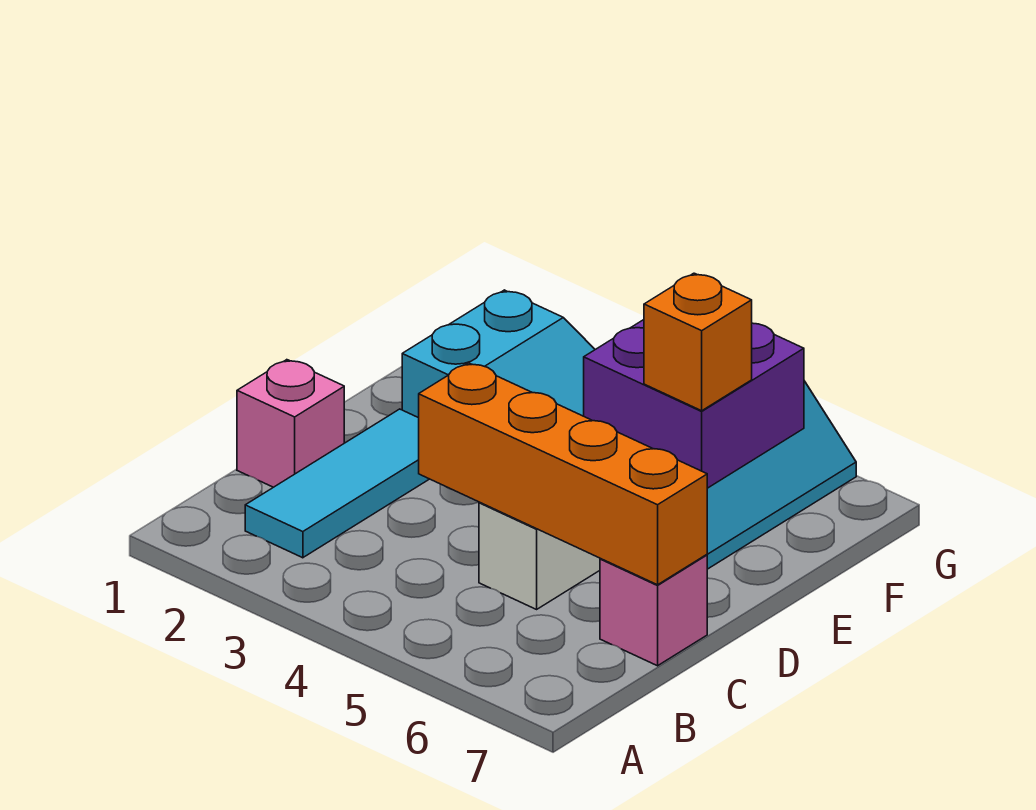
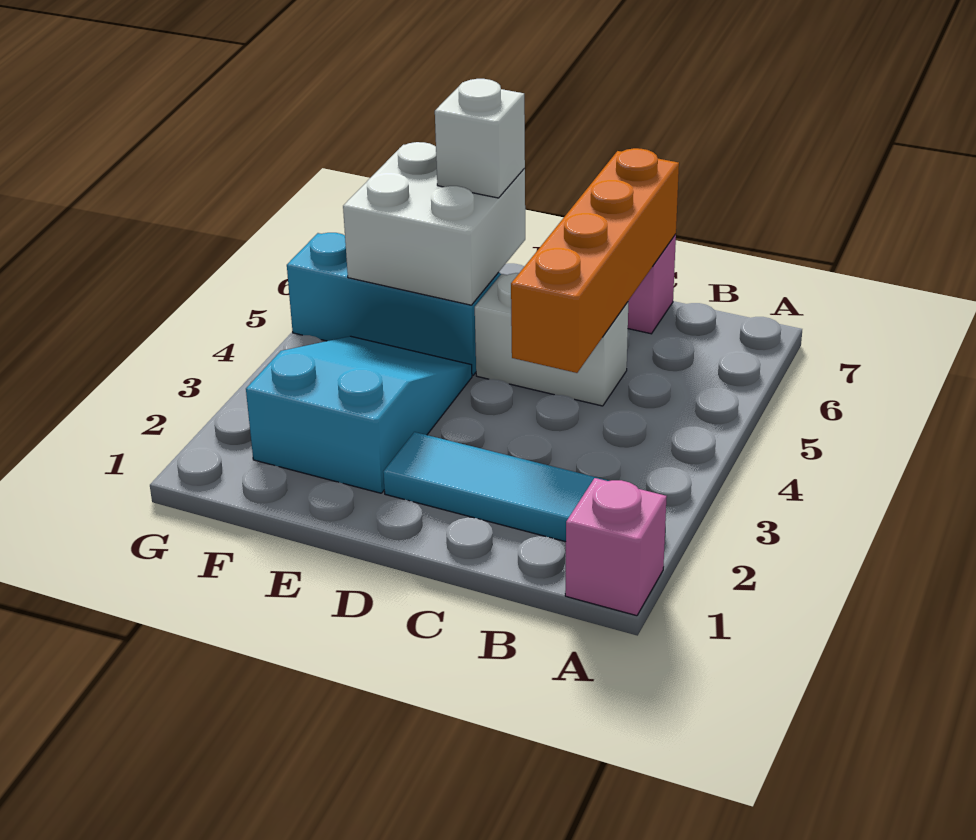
pink 1x1 brick [237,360,344,487] -> pink 1x1 brick moved to [565,478,667,616]
purple 2x2 brick [584,320,804,488] -> white 2x2 brick [343,142,525,305]
orange 1x1 brick [644,273,752,411] -> white 1x1 brick [435,79,525,198]

